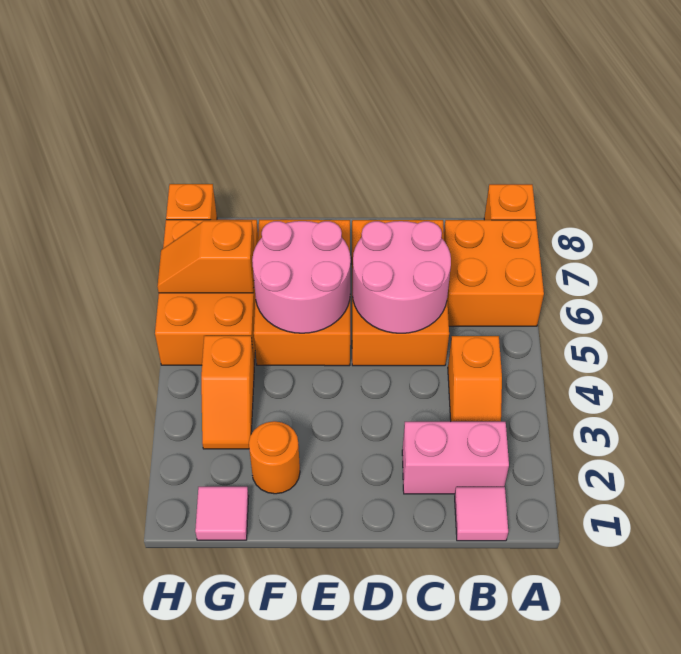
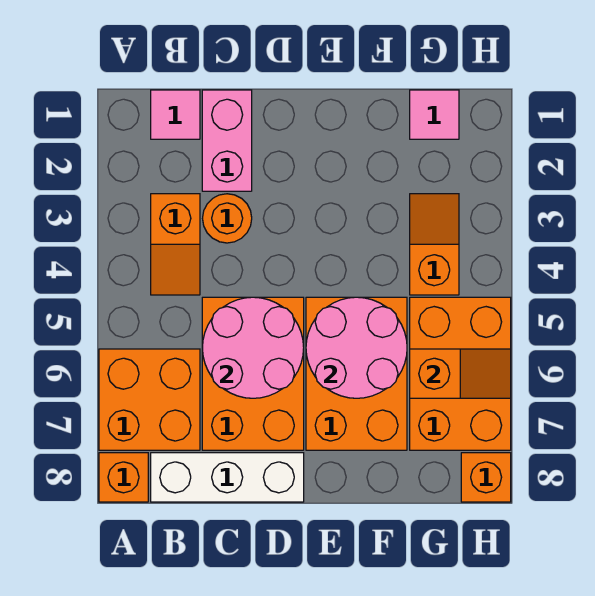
pink 1x2 brick [402,422,509,494] -> pink 1x2 brick turned to [202,90,252,191]
orange 1x2 slope [448,336,502,422] -> orange 1x2 slope turned to [151,194,200,295]
none -> white 1x3 brick [151,453,304,502]
orange 1x1 round brick [249,421,300,494] -> orange 1x1 round brick moved to [203,194,252,243]

